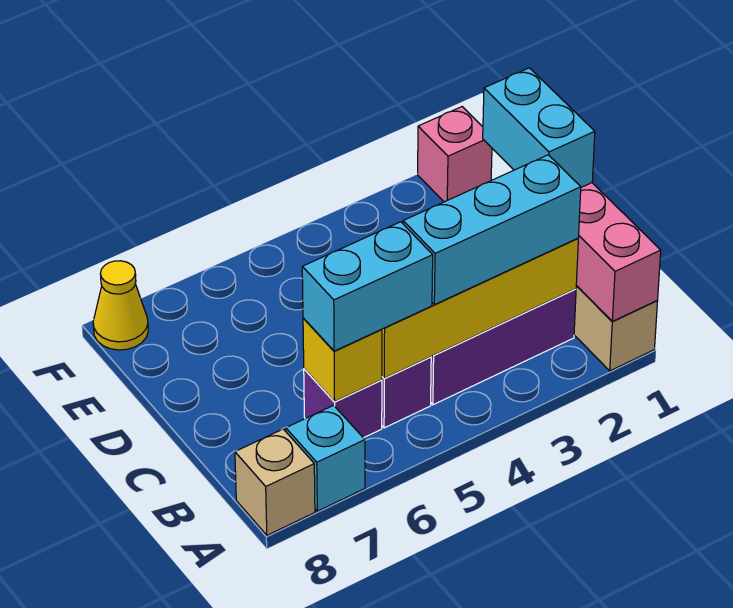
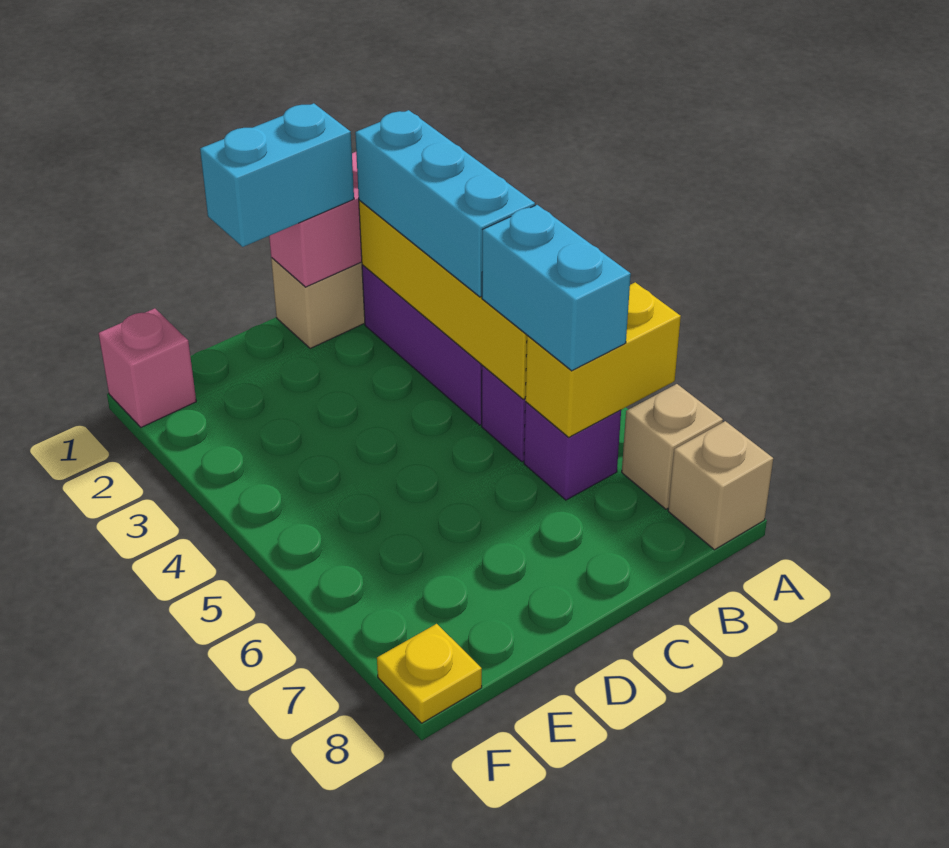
cyan 1x1 brick [286,405,365,511] -> tan 1x1 brick [622,384,723,509]
yellow 1x1 brick [303,318,382,402] -> yellow 1x2 brick [525,282,681,437]
yellow 1x1 cone [93,261,148,350] -> yellow 1x1 plate [377,624,482,723]

